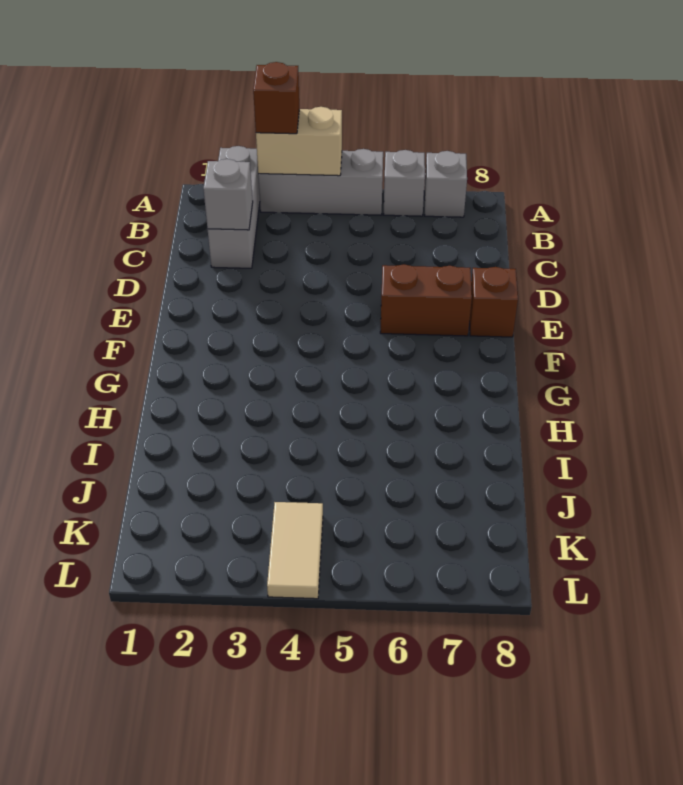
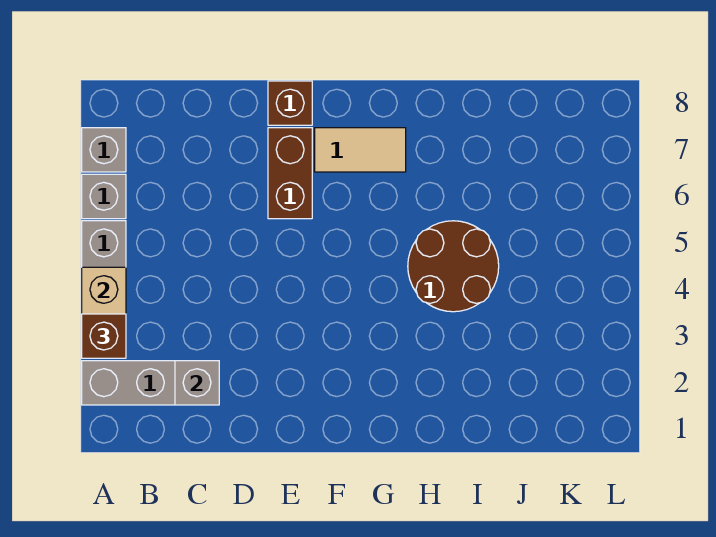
none -> brown 2x2 round brick [408,221,499,312]
tan 1x2 tile [267,502,323,599] -> tan 1x2 tile moved to [315,128,406,172]

